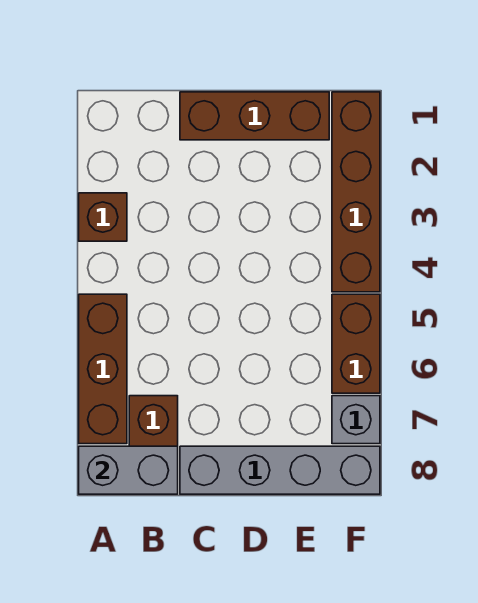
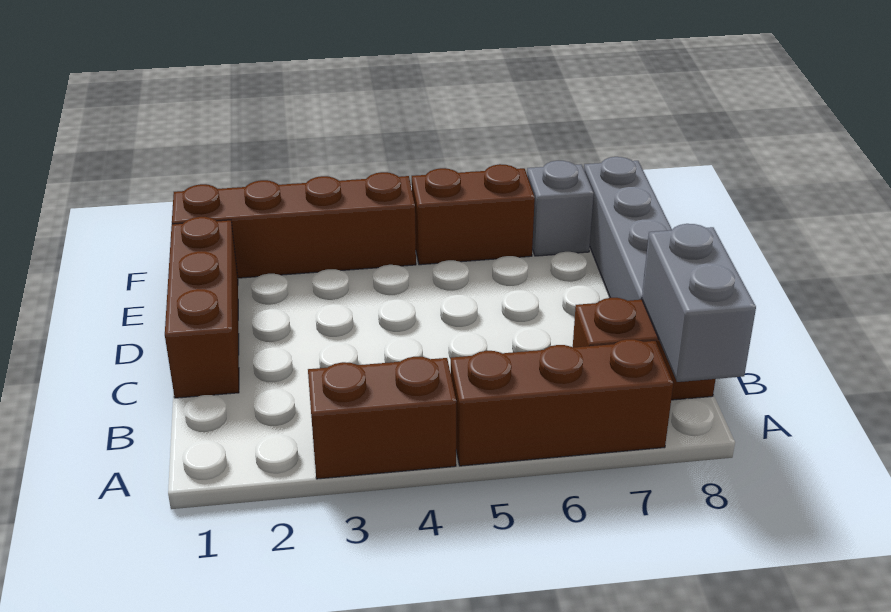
brown 1x1 brick [79,193,127,241] -> brown 1x2 brick [308,357,456,479]

